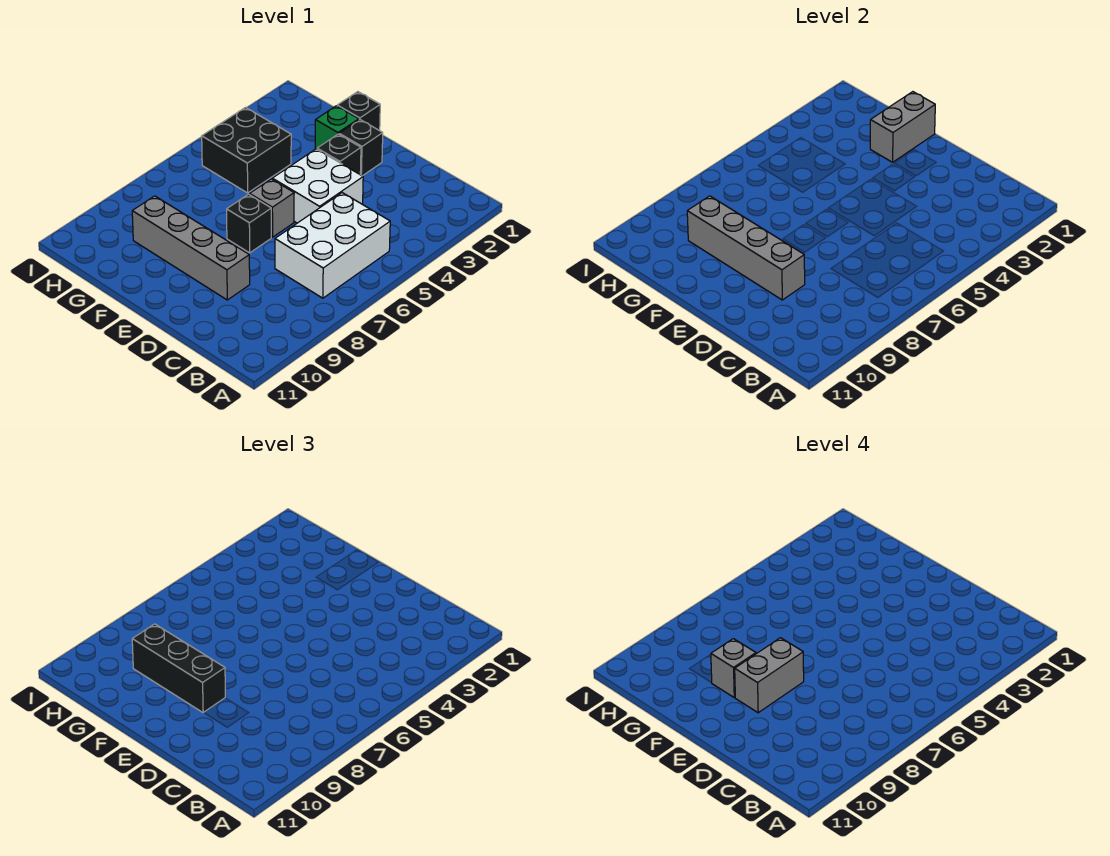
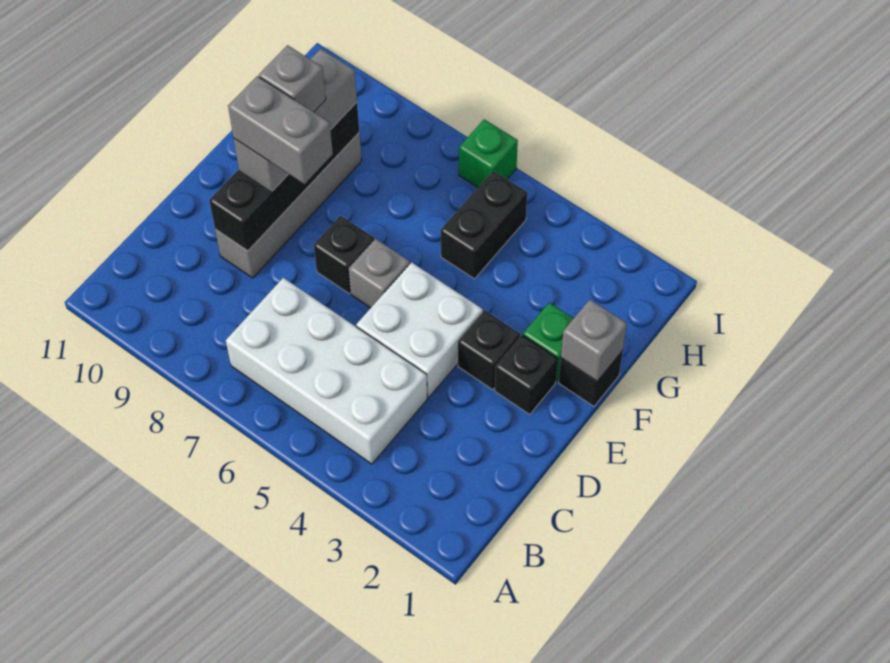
white 2x3 brick [275,193,390,298] -> white 2x4 brick [226,278,427,464]
grey 1x4 brick [687,196,805,300] -> black 1x4 brick [209,102,359,251]
black 1x3 brick [132,624,225,713] -> grey 1x3 brick [234,49,357,191]
grey 1x2 brick [870,92,935,162] -> grey 1x1 brick [561,300,627,381]
black 2x2 brick [202,108,291,193] -> black 1x2 brick [441,171,527,279]
none -> green 1x1 brick [459,119,518,187]

